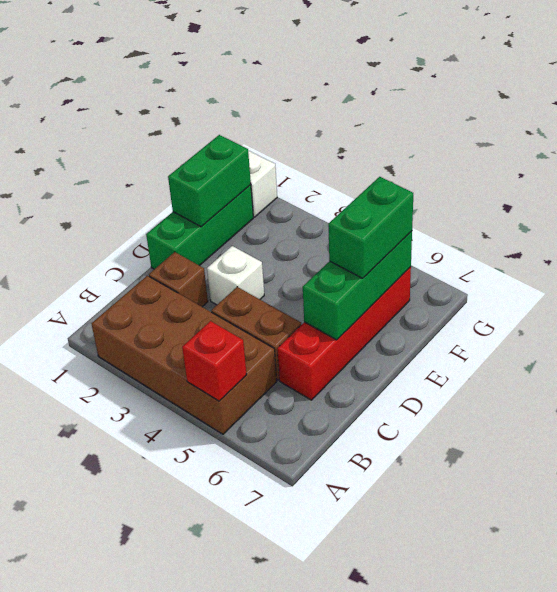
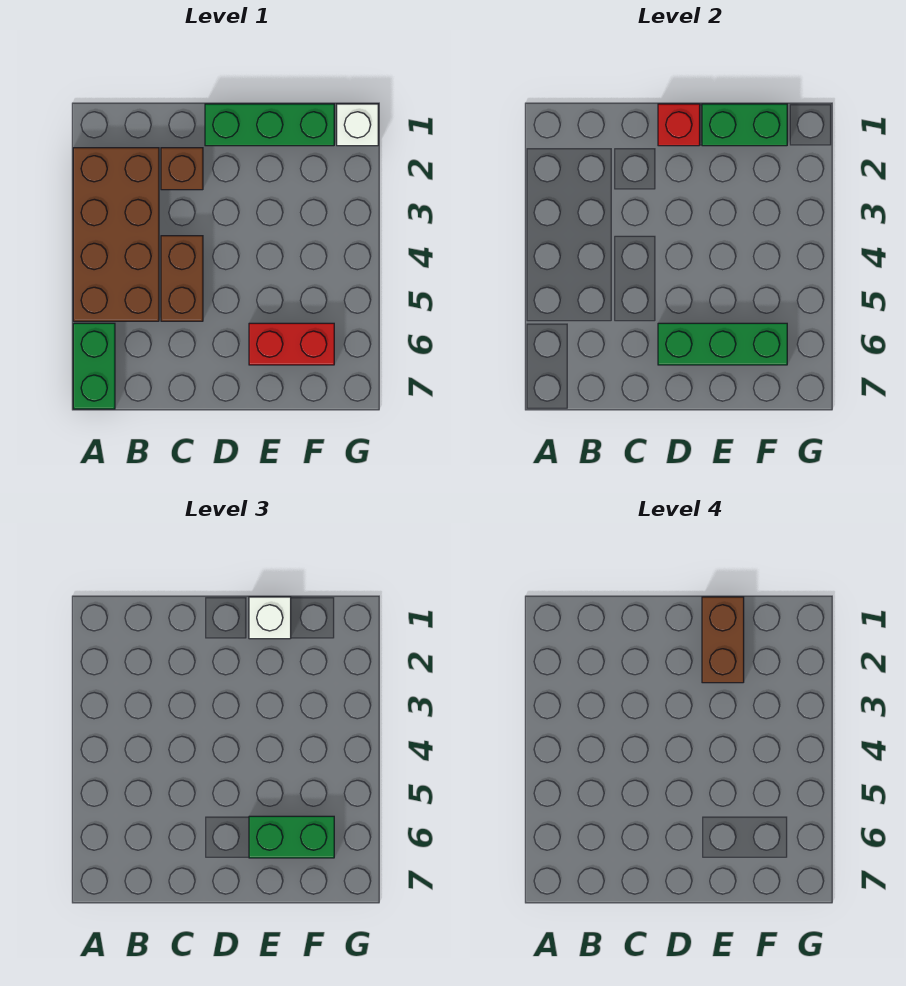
red 1x1 brick [182,321,247,401] -> red 1x1 brick moved to [658,104,700,146]
none -> green 1x2 brick [73,323,115,409]
red 1x4 brick [277,267,411,400] -> red 1x2 brick [249,323,334,365]
white 1x1 brick [207,246,264,305] -> white 1x1 brick moved to [249,597,291,639]
none -> brown 1x2 brick [702,597,744,683]

